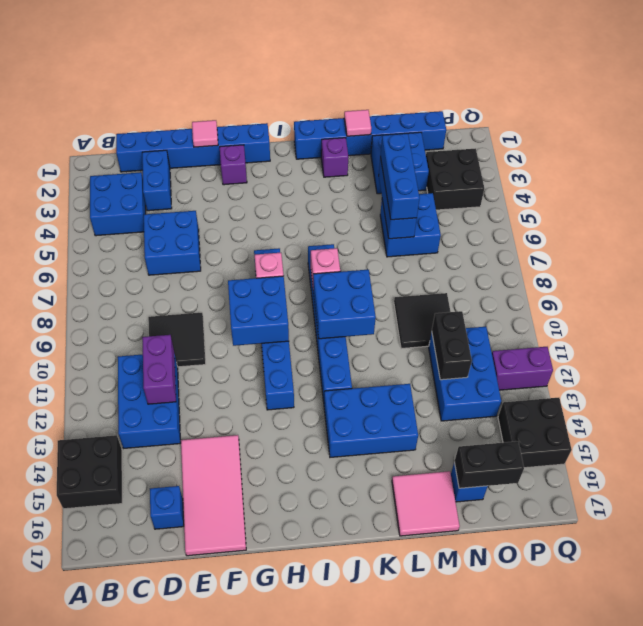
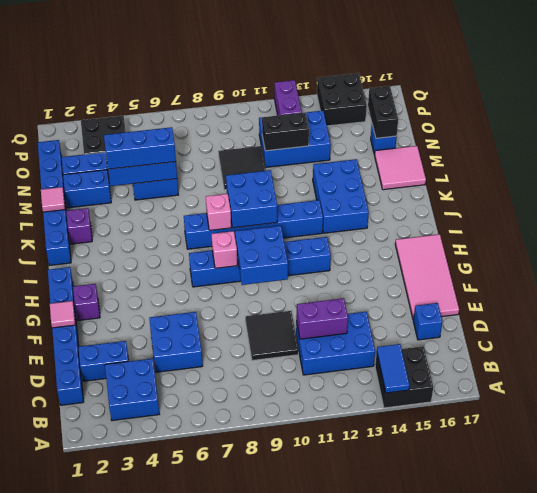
none -> blue 1x2 tile [377,344,410,393]
pink 2x4 tile [181,435,246,556] -> pink 2x4 tile turned to [395,234,459,319]

